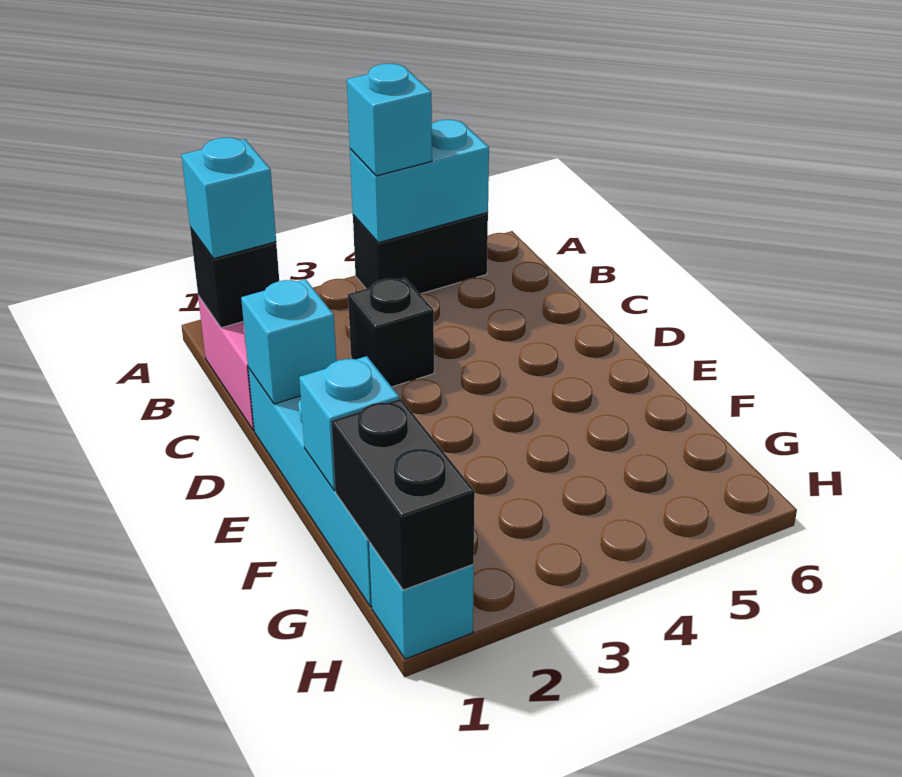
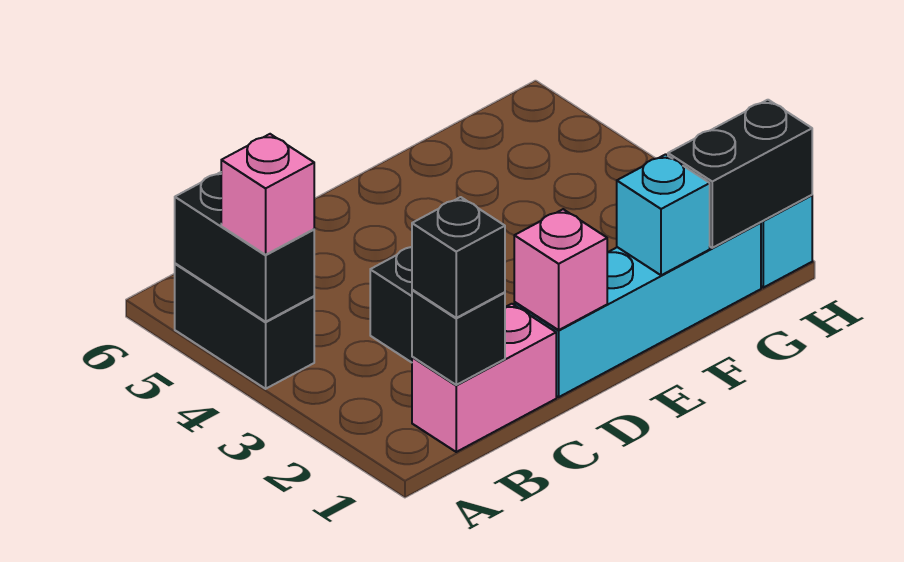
cyan 1x2 brick [350,120,489,243] -> black 1x2 brick [175,172,314,322]
cyan 1x1 brick [347,64,432,176] -> pink 1x1 brick [221,134,314,255]
cyan 1x1 brick [182,138,276,259] -> black 1x1 brick [412,197,505,318]
cyan 1x1 brick [241,279,336,404] -> pink 1x1 brick [514,209,607,330]

